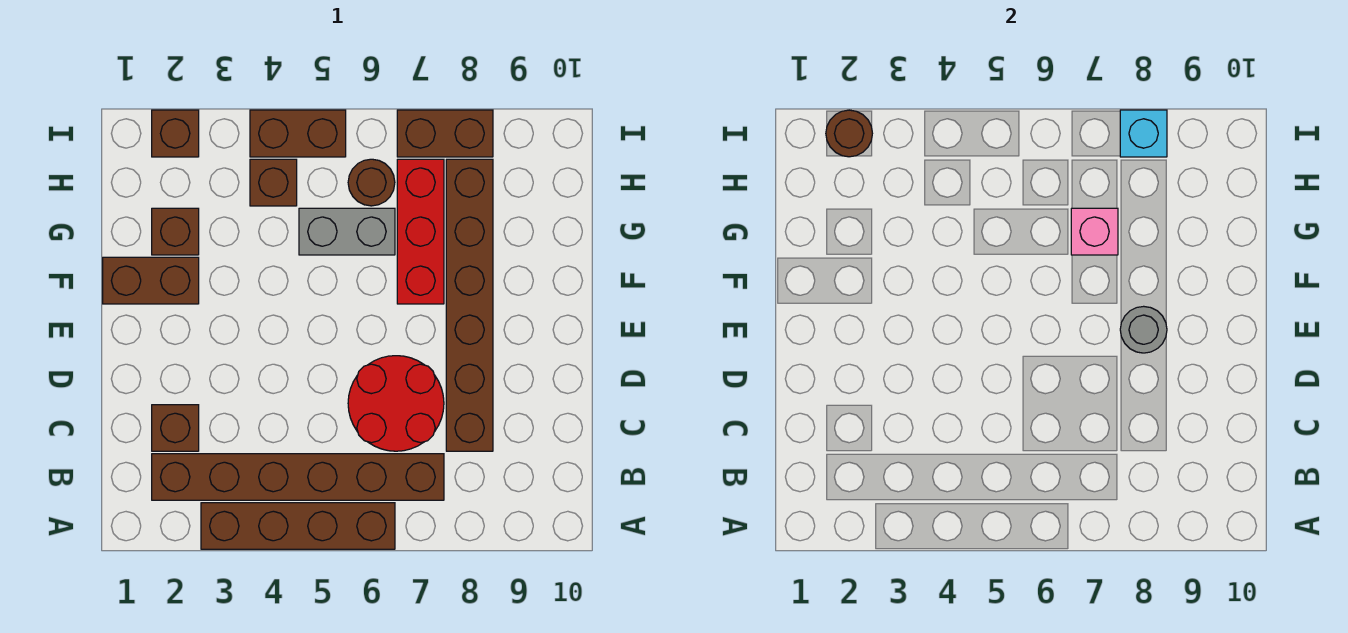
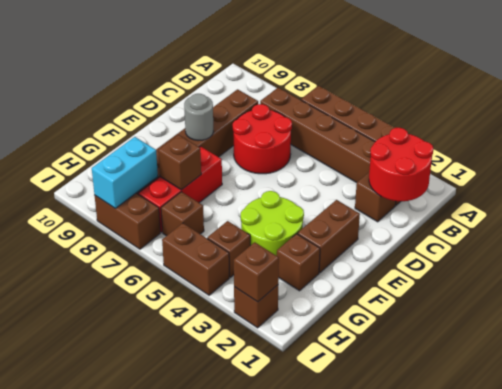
none -> red 2x2 round brick [369,128,433,201]
brown 1x2 brick [103,257,199,304] -> brown 1x2 brick turned to [298,200,360,273]
none -> lime 2x2 round brick [241,191,304,256]
grey 1x2 brick [299,208,395,255] -> none
pink 1x1 brick [1071,208,1118,255] -> brown 1x1 brick [158,135,201,190]
brown 1x1 round brick [348,159,395,206] -> brown 1x1 brick [161,192,204,236]
brown 1x1 round brick [826,110,872,157] -> brown 1x1 brick [234,242,279,302]
cyan 1x1 brick [1120,110,1167,157] -> cyan 1x2 brick [92,137,158,208]

